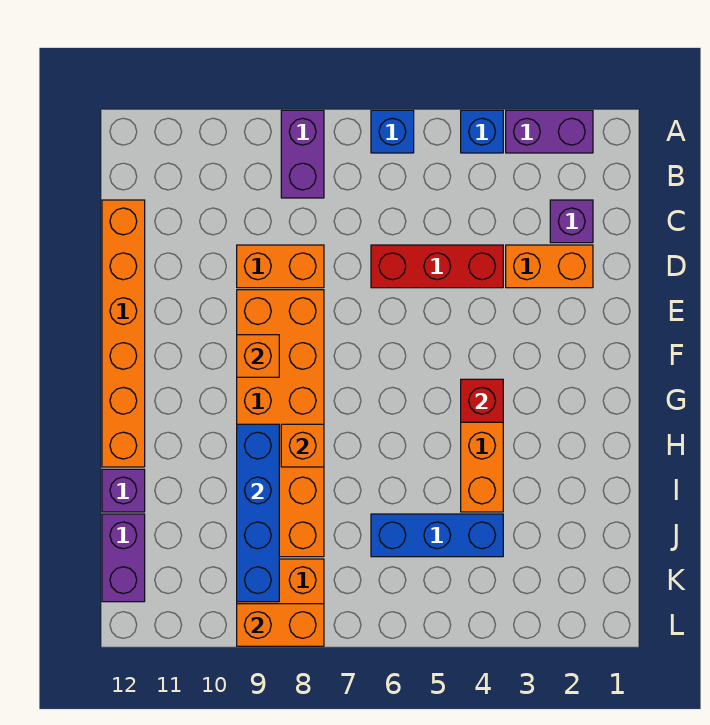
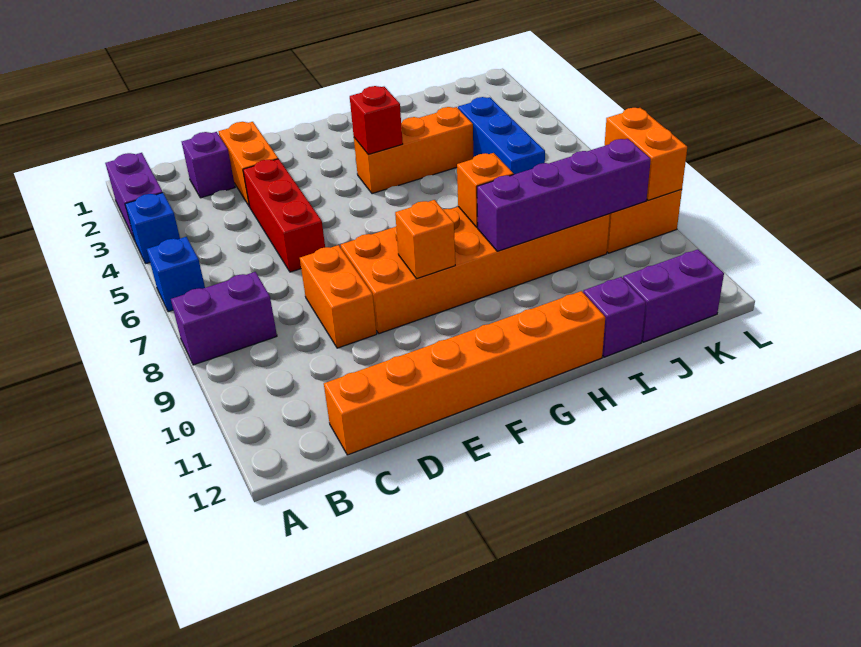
blue 1x4 brick [237,424,279,602] -> purple 1x4 brick [477,139,651,251]

